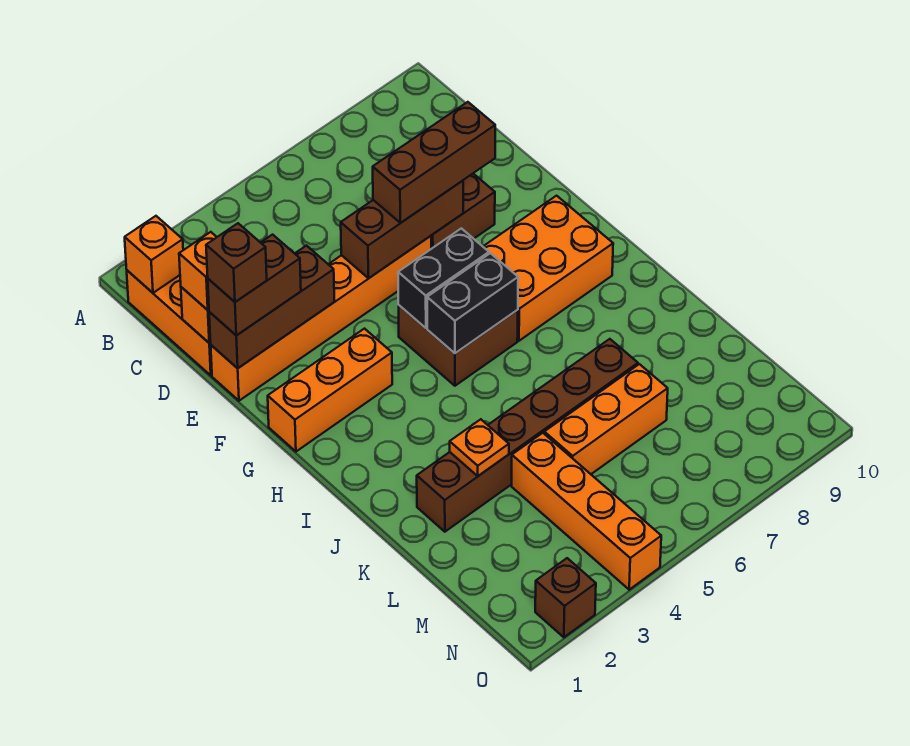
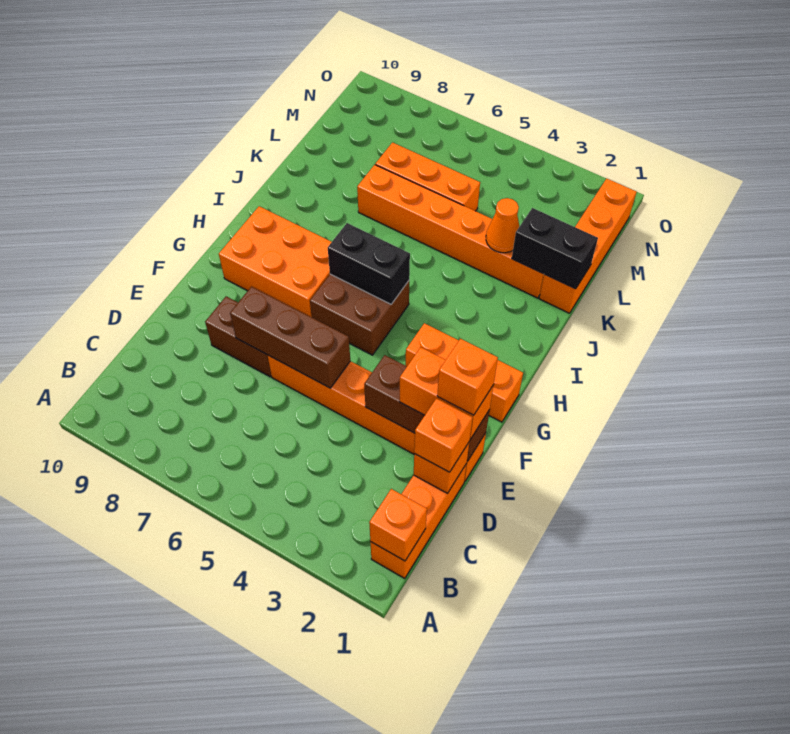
brown 1x2 brick [208,235,301,335] -> orange 1x2 brick [400,347,494,439]
brown 1x1 brick [206,223,267,302] -> orange 1x1 brick [437,339,498,415]
brown 1x3 brick [373,102,495,223] -> none
black 1x2 brick [398,228,489,328] -> black 1x2 brick moved to [512,208,598,289]
brown 1x6 brick [417,339,638,532] -> orange 1x6 brick [357,165,544,298]
orange 1x1 plate [450,419,509,476] -> orange 1x1 cone [486,198,519,253]
orange 1x4 brick [512,433,661,590] -> orange 1x4 brick moved to [539,178,637,313]
brown 1x1 brick [535,558,596,637] -> none

